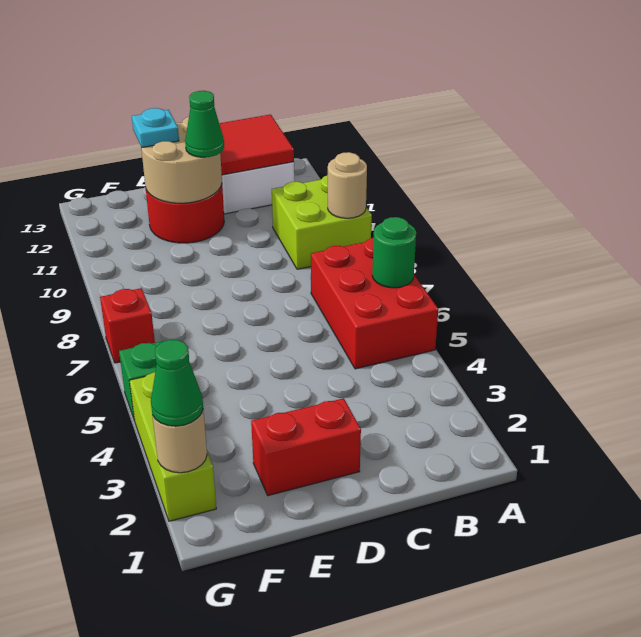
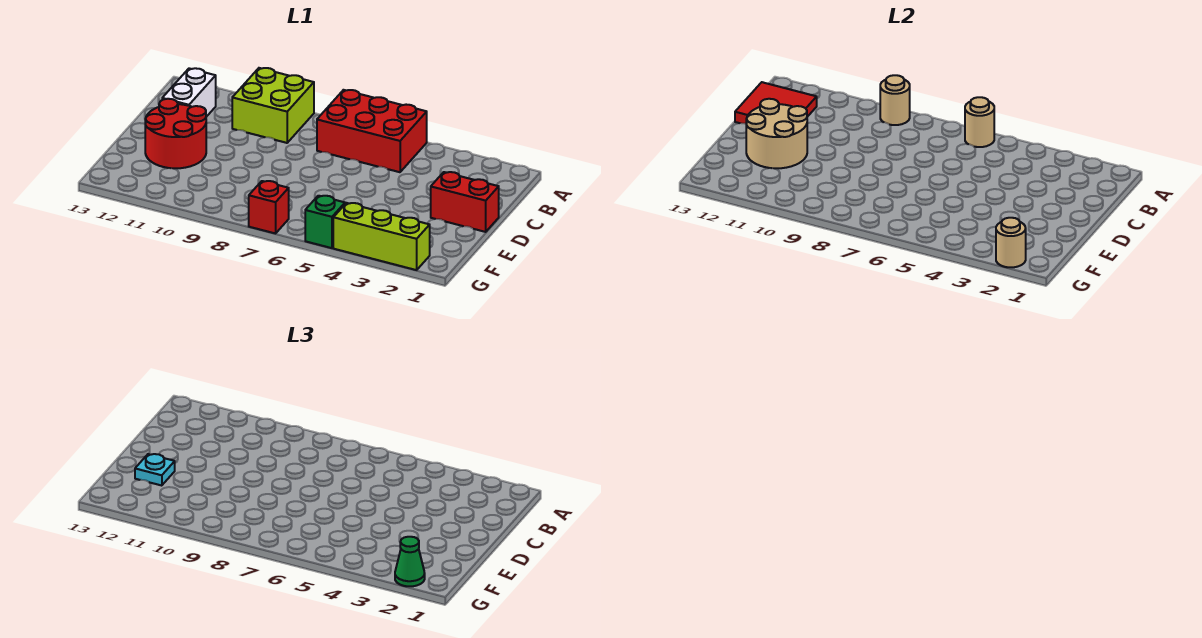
green 1x1 round brick [372,217,416,288] -> tan 1x1 round brick [965,97,994,147]
red 1x2 brick [251,398,361,496] -> red 1x2 brick turned to [431,172,499,232]
green 1x1 cone [185,91,224,157] -> none

